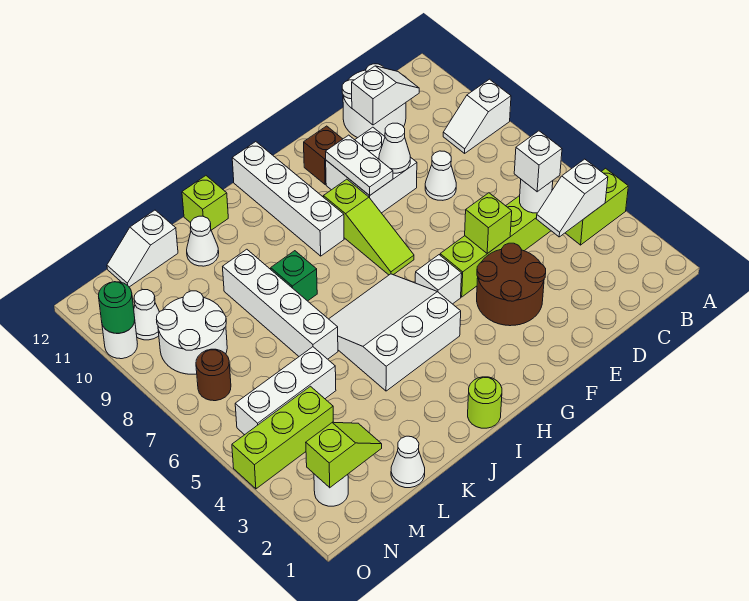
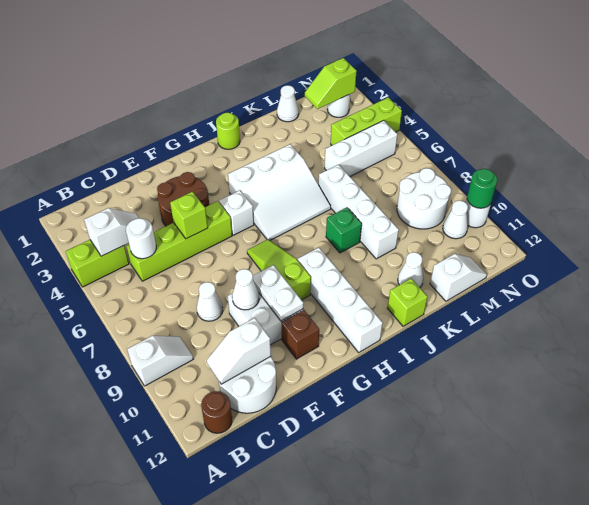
white 1x1 brick [514,131,562,192] -> none
brown 1x1 round brick [196,349,231,401] -> brown 1x1 round brick moved to [201,391,232,433]

